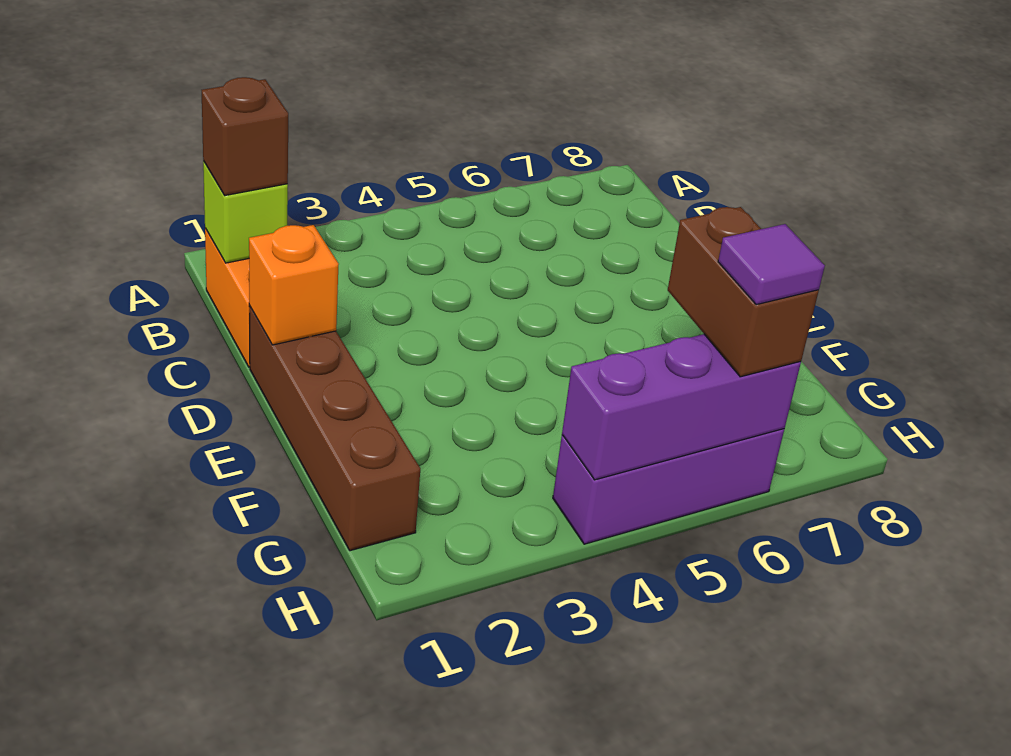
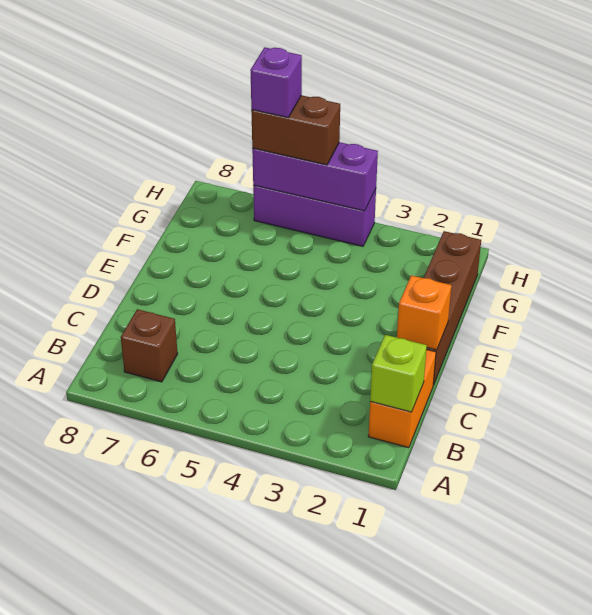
brown 1x1 brick [202,77,288,196] -> brown 1x1 brick moved to [121,309,178,382]
brown 1x2 brick [668,207,819,377] -> brown 1x2 brick turned to [251,95,340,165]
purple 1x1 tile [718,224,825,305] -> purple 1x1 brick [250,47,302,117]

